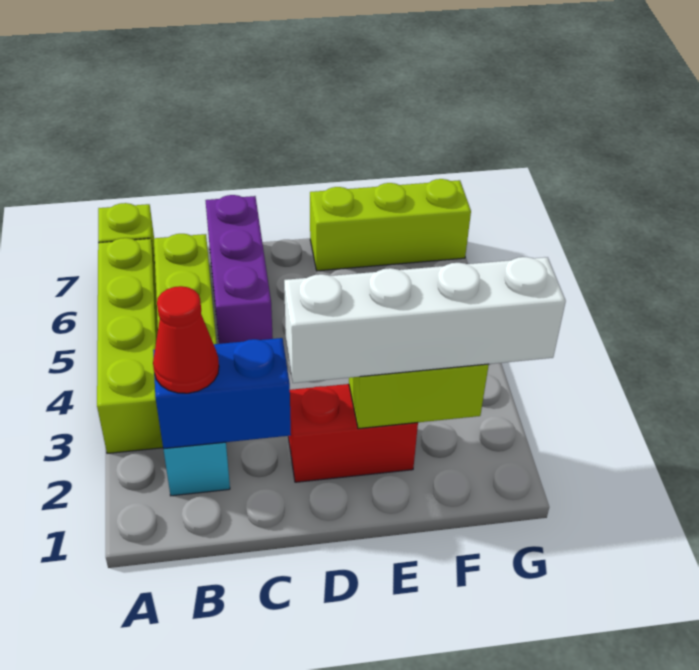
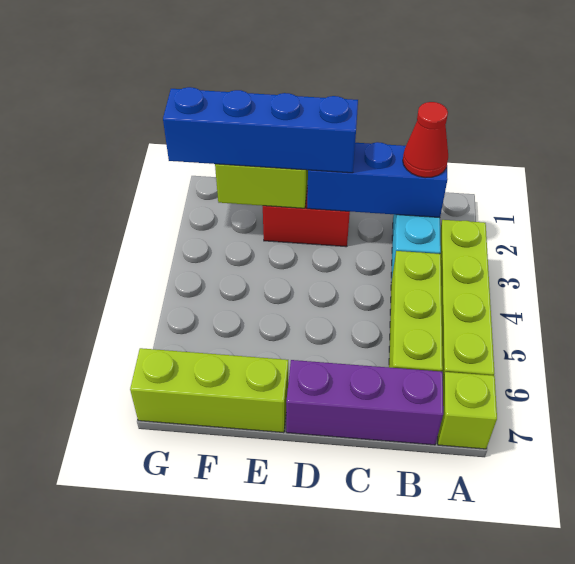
blue 1x2 brick [153,338,291,449] -> blue 1x3 brick [307,142,447,218]
purple 1x3 brick [205,195,273,344] -> purple 1x3 brick turned to [286,360,443,445]
white 1x4 brick [284,257,566,383] -> blue 1x4 brick [163,87,358,173]

